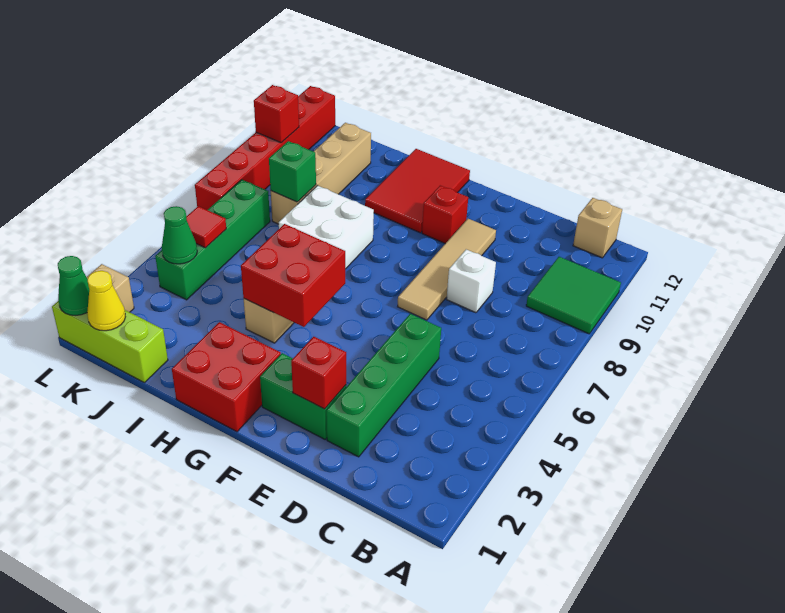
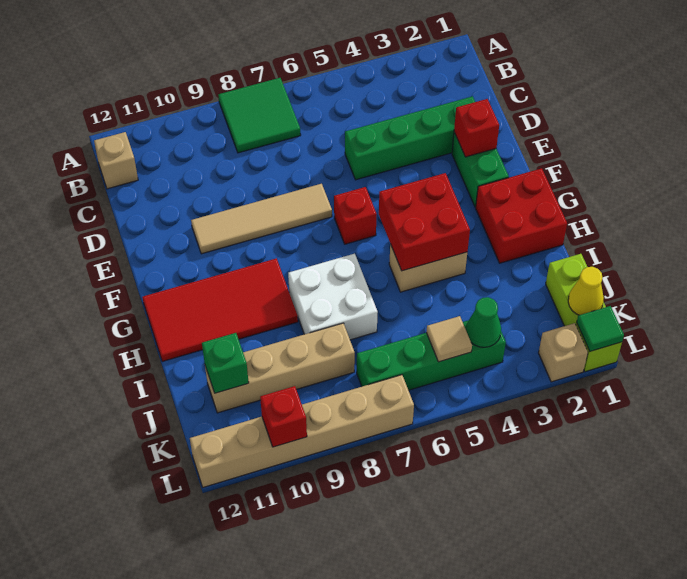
green 2x2 tile [526,257,621,334] -> green 2x2 tile moved to [218,78,301,153]
white 1x1 brick [447,249,496,313] -> none
red 1x1 brick [422,186,468,244] -> red 1x1 brick moved to [334,187,377,244]
red 2x3 tile [365,149,470,233] -> red 2x4 tile [142,258,298,361]
green 1x1 brick [269,141,316,202] -> green 1x1 brick moved to [202,333,249,393]
red 1x1 tile [186,206,226,248] -> tan 1x1 tile [426,316,472,362]
green 1x1 cone [58,256,89,315] -> green 1x1 tile [577,306,624,351]
red 1x6 brick [195,86,335,210] -> tan 1x6 brick [190,375,414,487]

